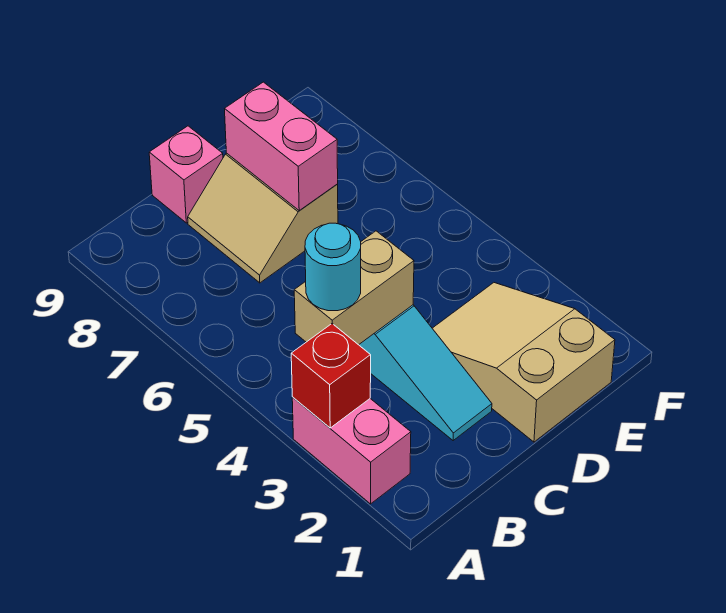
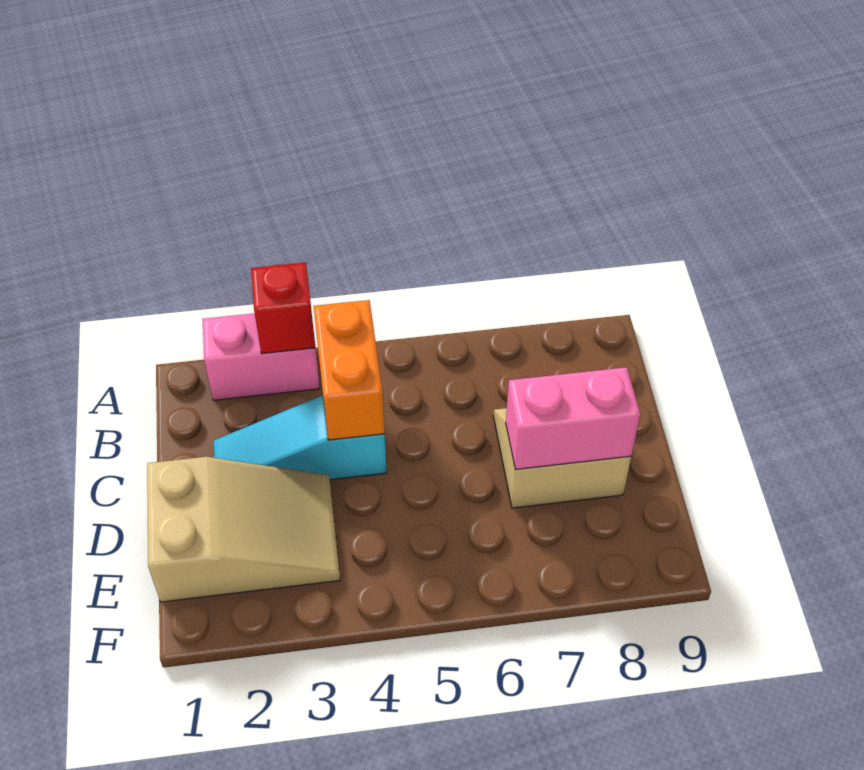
tan 1x2 brick [294,231,414,345] -> orange 1x2 brick [314,300,385,440]
cyan 1x1 round brick [305,223,361,311] -> none
pink 1x1 brick [149,126,223,223] -> none

